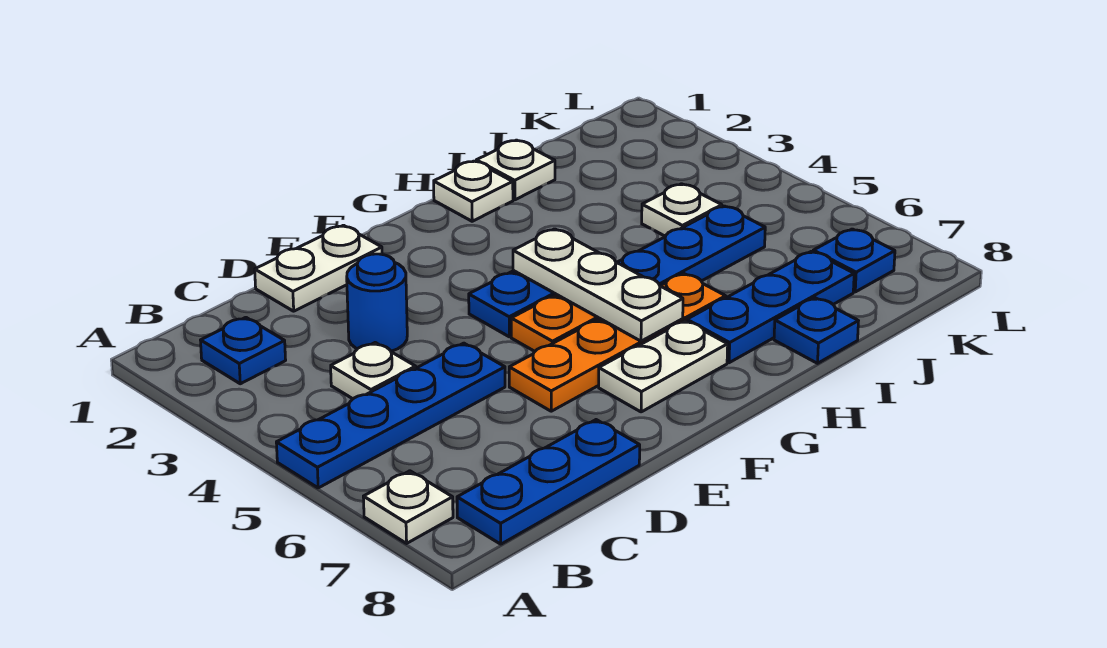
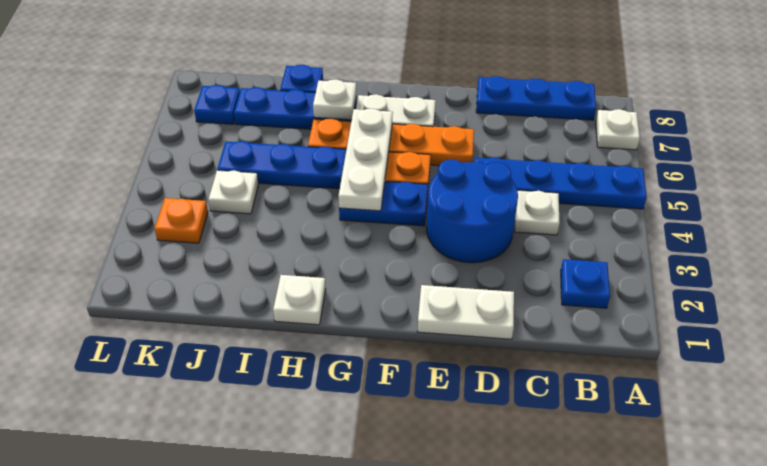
blue 1x1 round brick [347,254,407,351] -> blue 2x2 round brick [427,159,518,263]
white 1x1 plate [476,140,555,200] -> white 1x1 plate moved to [313,80,356,120]
none -> orange 1x1 plate [155,198,208,243]

